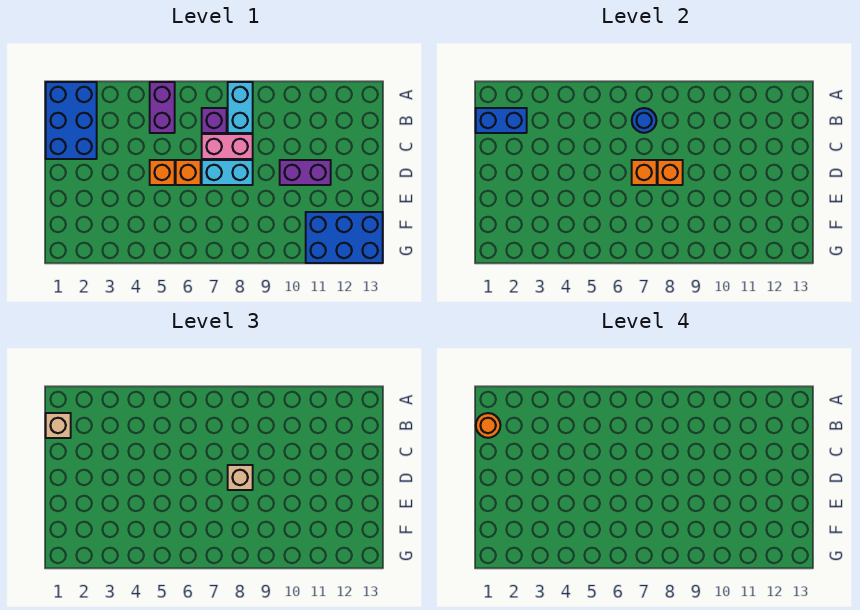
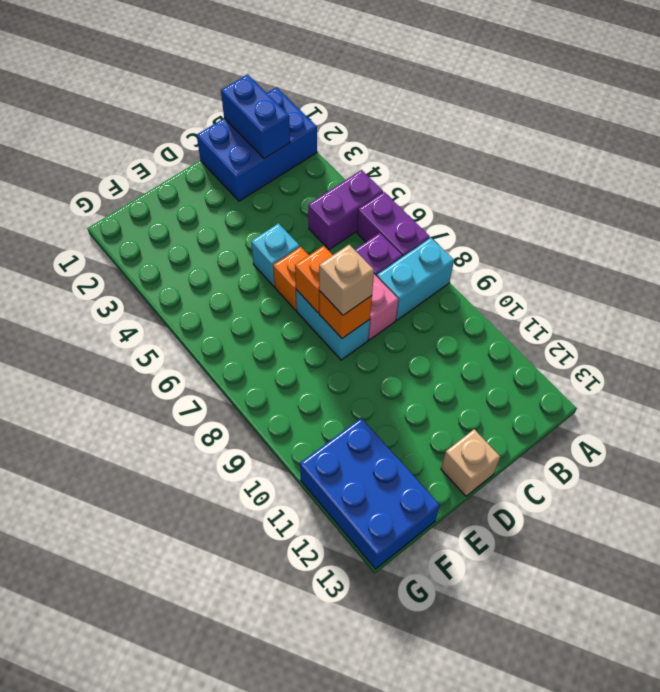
tan 1x1 brick [46,413,71,438] -> tan 1x1 brick moved to [441,429,500,496]
orange 1x1 round brick [476,413,500,438] -> none
blue 1x1 round brick [632,108,656,133] -> none
orange 1x1 brick [150,160,175,185] -> cyan 1x1 brick [251,223,300,286]
purple 1x2 brick [280,160,331,185] -> purple 1x2 brick moved to [357,192,430,257]

